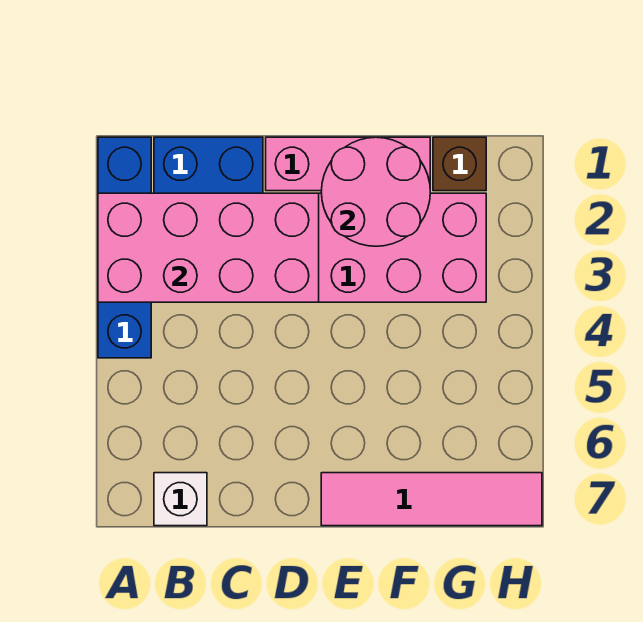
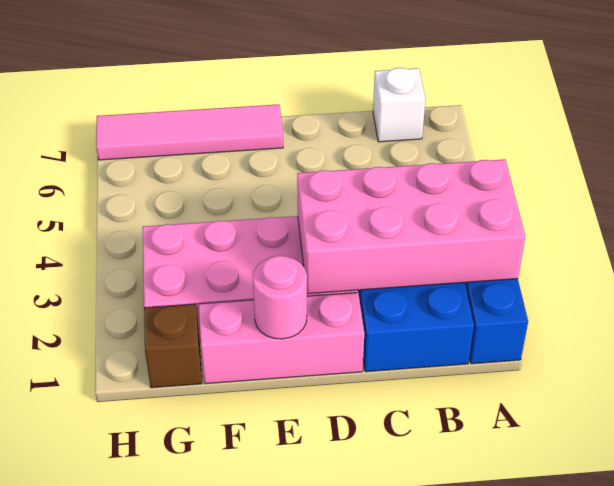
pink 2x2 round brick [321,137,430,246] -> pink 1x1 round brick [253,256,307,339]

